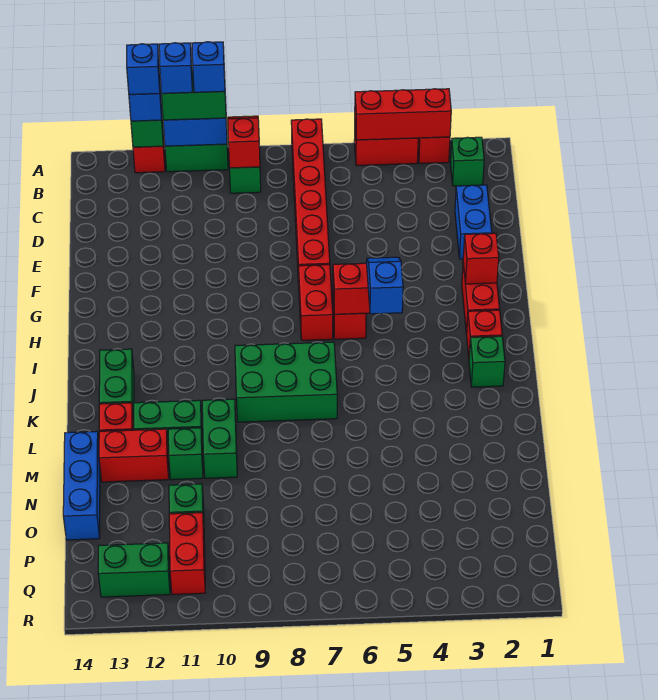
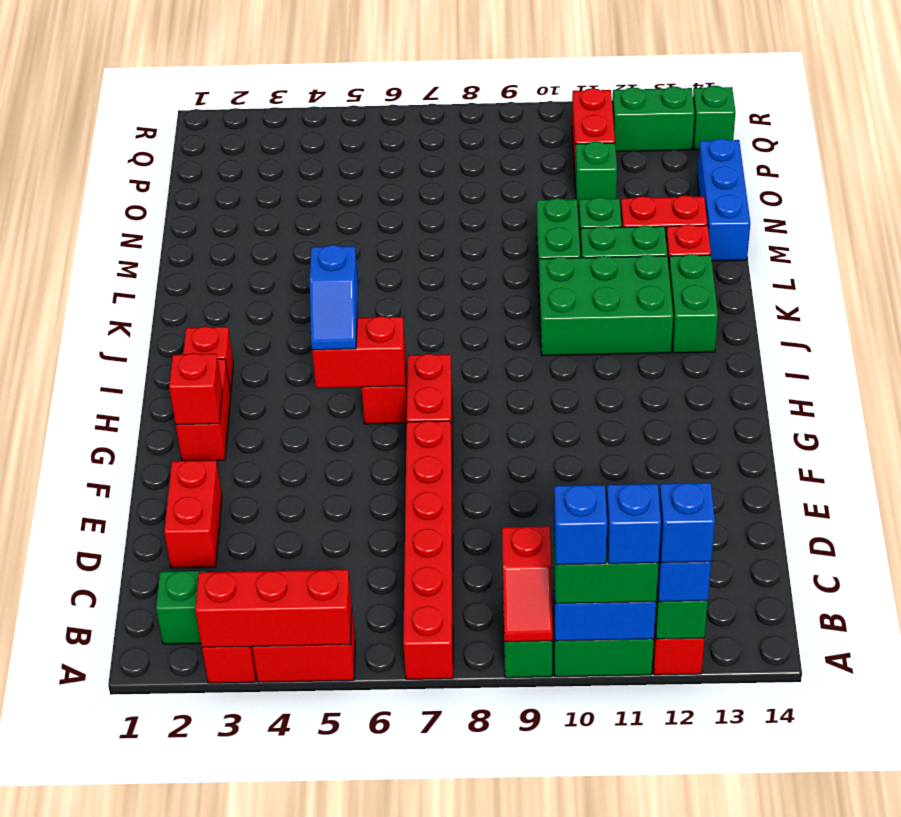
blue 1x2 brick [455,185,492,259] -> red 1x2 brick [164,460,222,568]
green 1x1 brick [469,336,505,387] -> green 1x1 brick moved to [693,86,735,150]
green 2x3 brick [235,342,337,422] -> green 2x3 brick moved to [539,255,673,356]

